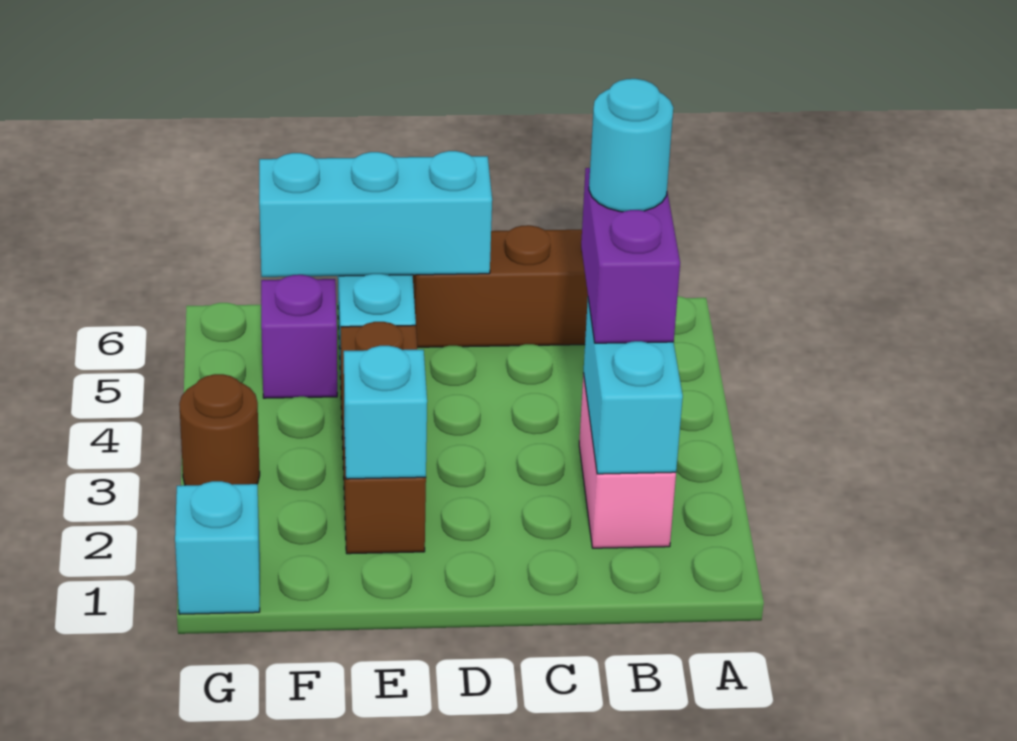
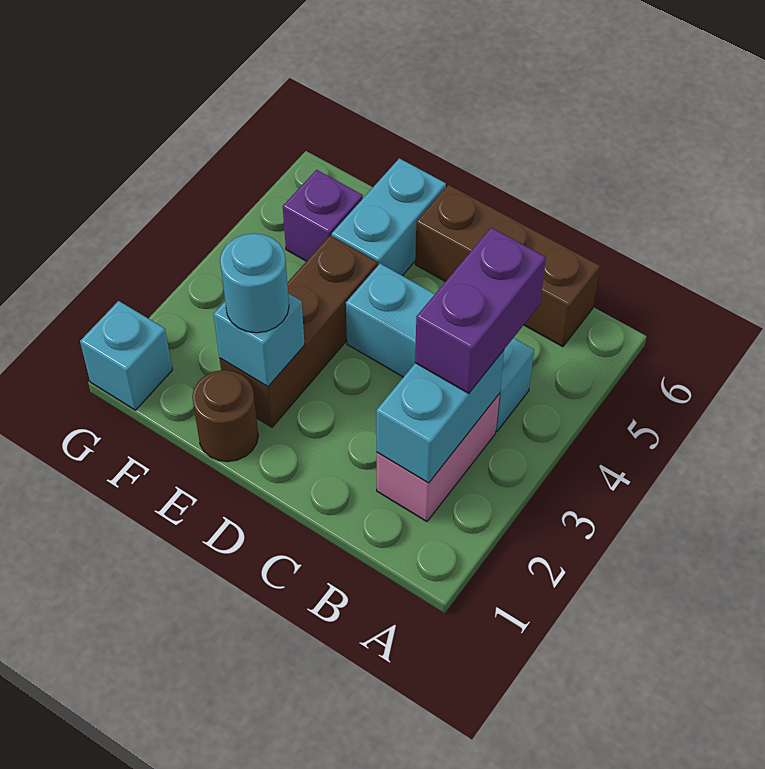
cyan 1x1 round brick [589,79,673,212] -> cyan 1x1 round brick moved to [220,233,289,333]
cyan 1x3 brick [259,151,492,277] -> cyan 1x3 brick moved to [346,264,534,431]
brown 1x1 round brick [179,374,260,485] -> brown 1x1 round brick moved to [192,370,258,462]

